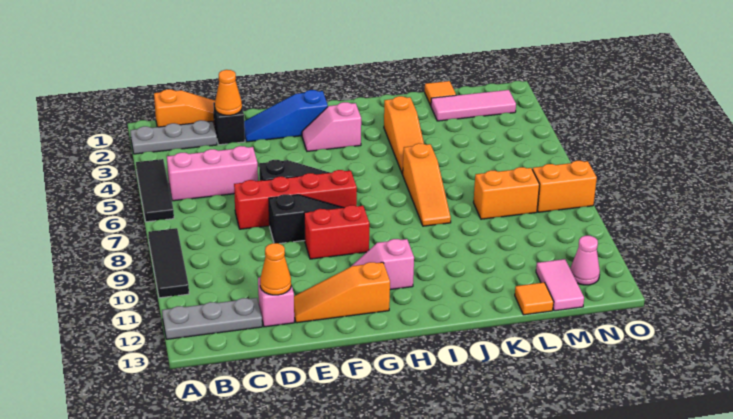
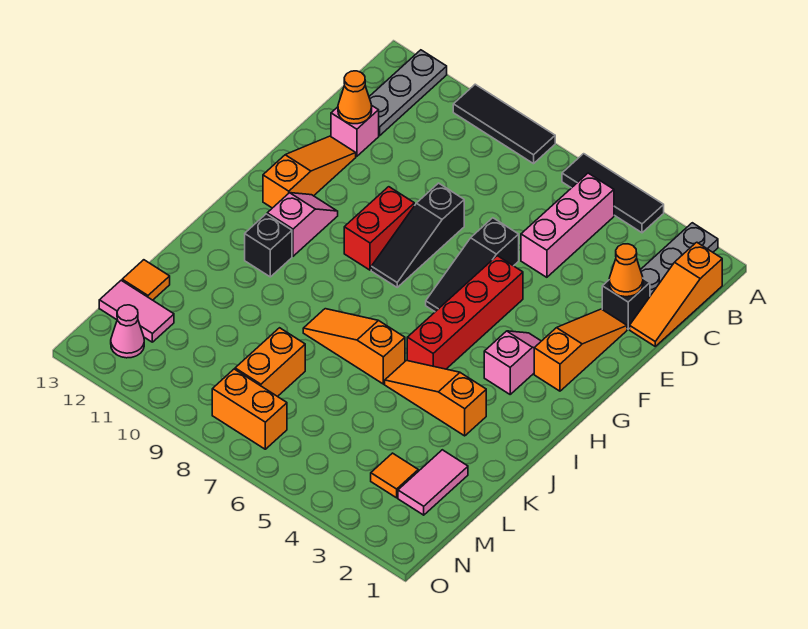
red 1x4 brick [234,170,357,229] -> red 1x4 brick moved to [407,256,523,369]
blue 1x3 slope [244,90,328,142] -> orange 1x3 slope [534,309,627,391]
none -> black 1x1 brick [245,214,292,277]
orange 1x1 tile [425,81,456,106] -> orange 1x1 tile moved to [371,453,418,498]
pink 1x3 tile [431,90,516,121] -> pink 1x2 tile [398,450,468,515]
orange 1x2 brick [532,161,597,212] -> orange 1x2 brick turned to [212,369,287,449]

